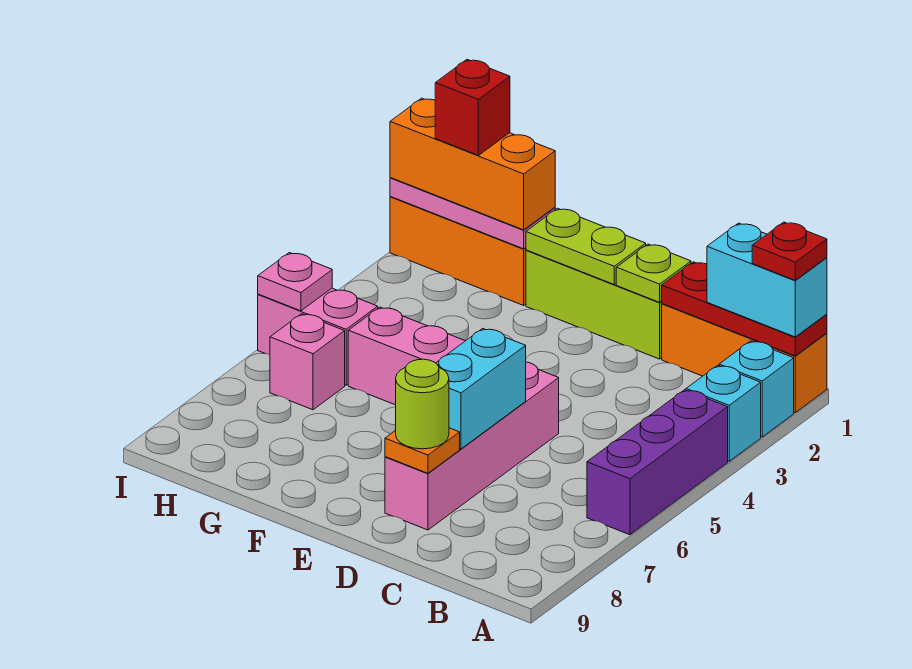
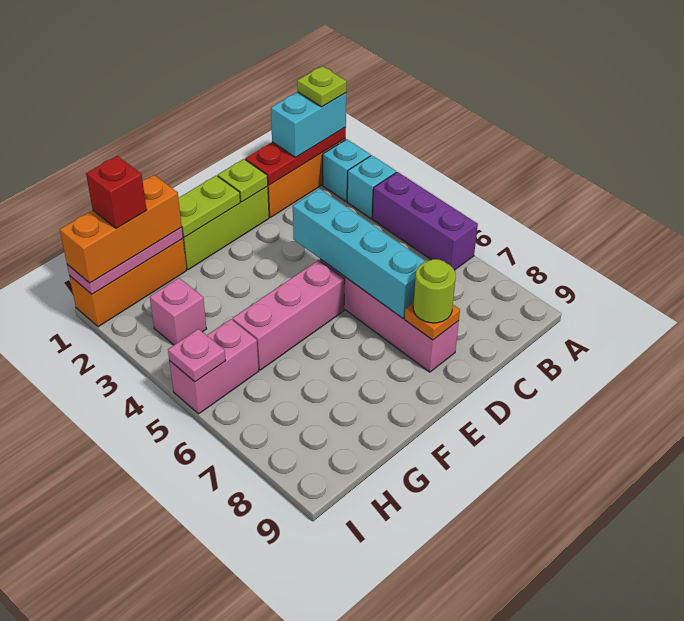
red 1x1 plate [752,222,827,280] -> lime 1x1 plate [297,66,346,107]
cyan 1x2 brick [436,328,526,449] -> cyan 1x4 brick [293,189,426,318]
pink 1x1 brick [270,314,345,410] -> pink 1x1 brick moved to [150,278,206,345]

